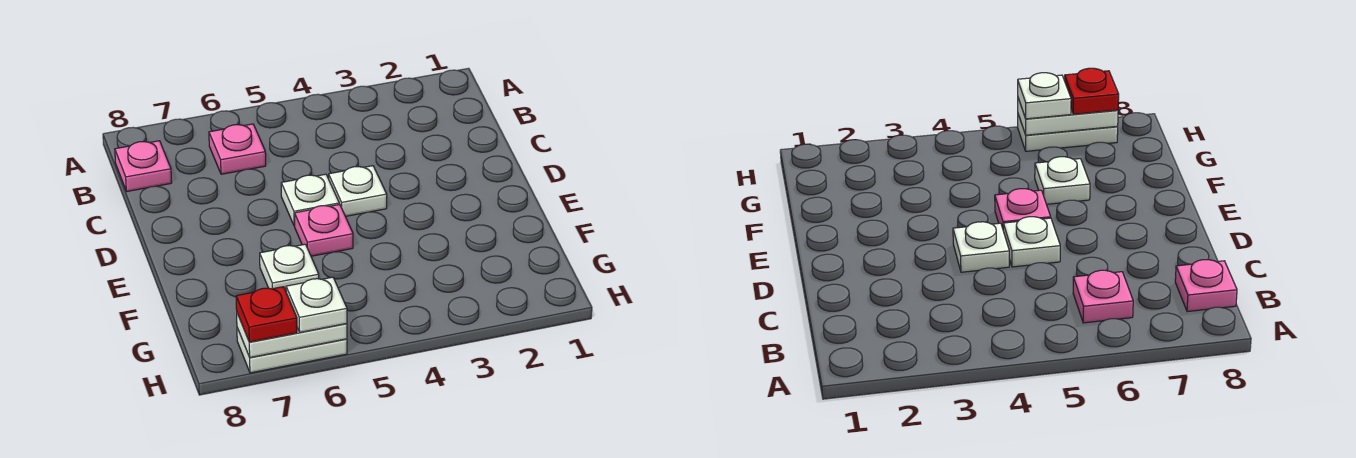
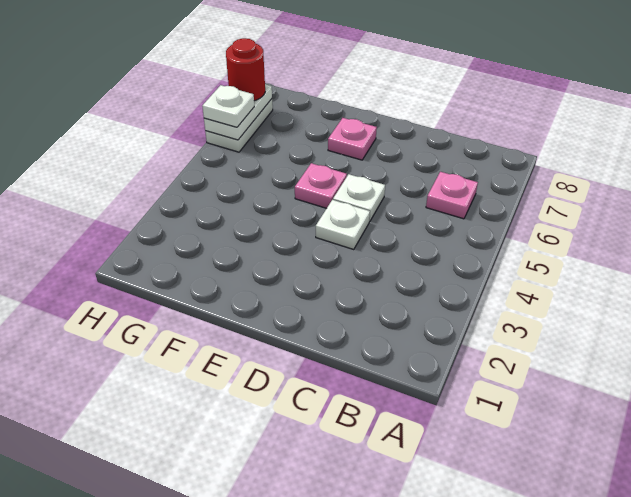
pink 1x1 plate [115,141,172,191] -> pink 1x1 plate moved to [328,118,377,160]
white 1x1 plate [260,244,319,291] -> none
red 1x1 plate [236,287,297,342] -> red 1x1 round brick [226,38,265,101]

